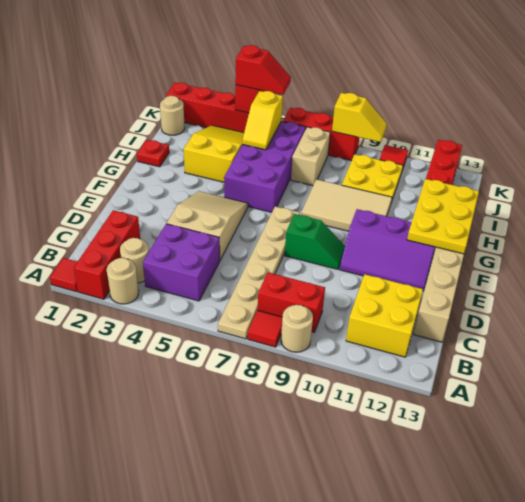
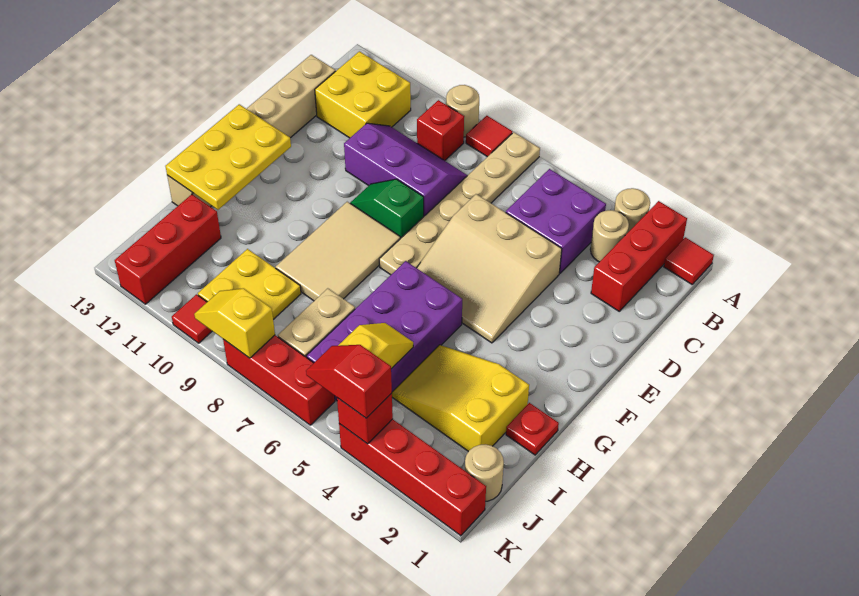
red 1x2 brick [258,273,325,332] -> red 1x1 brick [417,100,464,161]
tan 2x3 slope [167,191,248,260] -> tan 3x3 slope [417,194,562,343]
purple 2x3 slope [340,209,435,291] -> purple 2x3 slope moved to [344,123,468,216]
tan 2x3 tile [301,179,392,231] -> tan 2x3 tile turned to [276,202,400,301]
yellow 2x3 slope [184,125,244,182] -> yellow 2x3 slope turned to [392,345,529,452]

